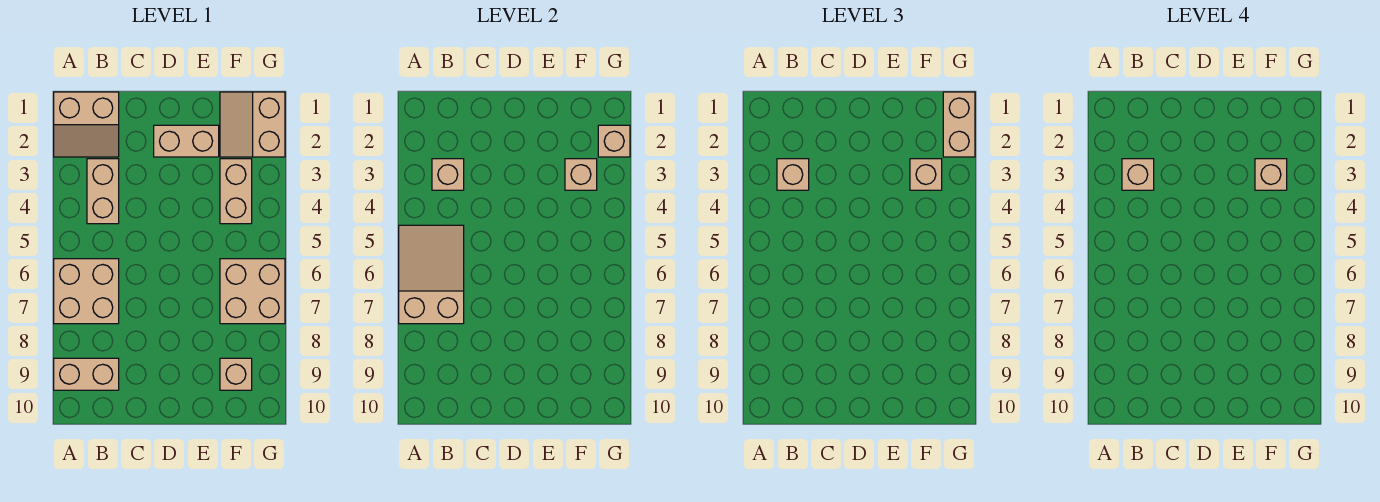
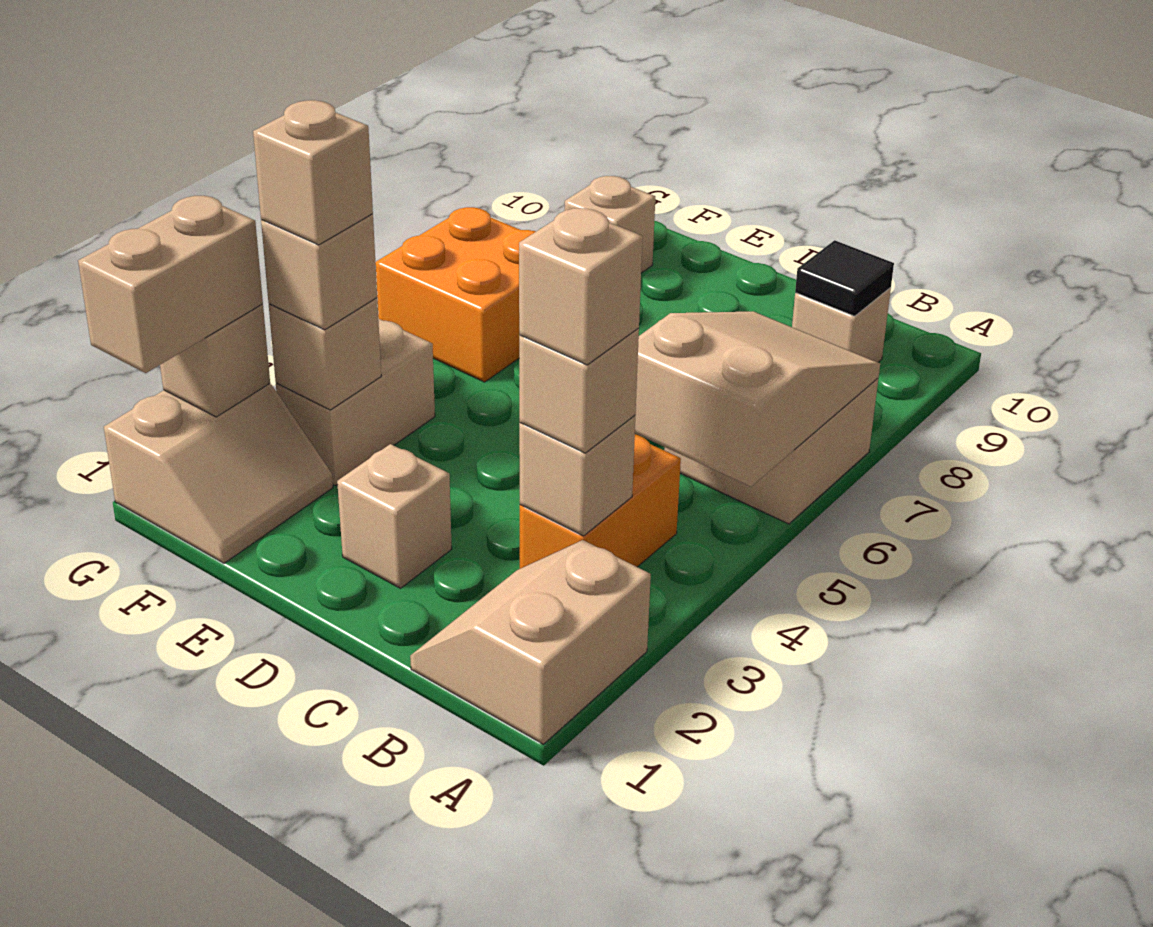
tan 2x2 slope [54,92,119,157] -> tan 2x2 slope turned to [410,540,651,744]
tan 2x3 slope [399,225,464,324] -> tan 2x3 slope turned to [635,311,880,487]
tan 1x2 brick [54,358,119,390] -> tan 1x1 brick [792,288,891,362]
tan 1x2 brick [87,159,119,224] -> orange 1x2 brick [520,434,681,568]
none -> black 1x1 tile [795,240,894,316]
tan 1x2 brick [154,125,219,157] -> tan 1x1 brick [337,444,452,588]
tan 2x2 brick [220,259,285,324] -> orange 2x2 brick [376,207,536,382]

